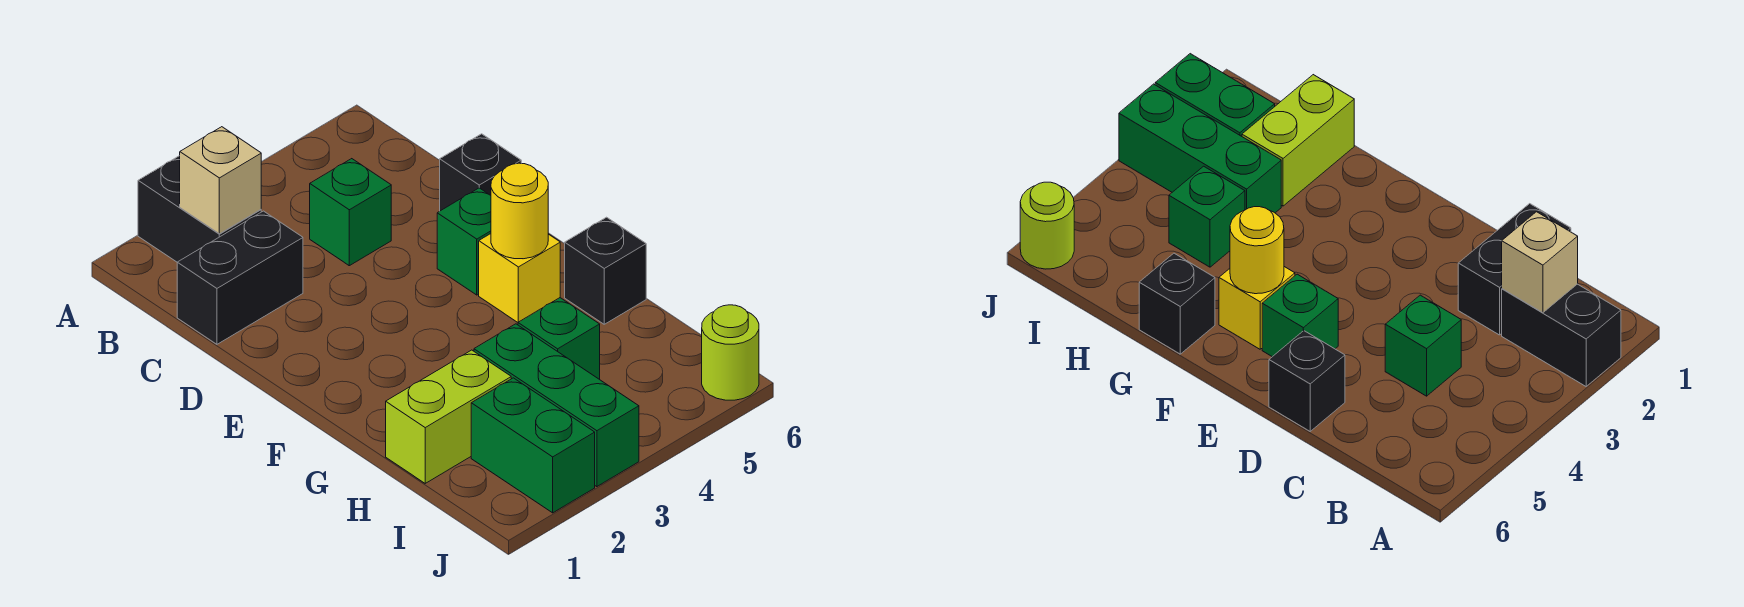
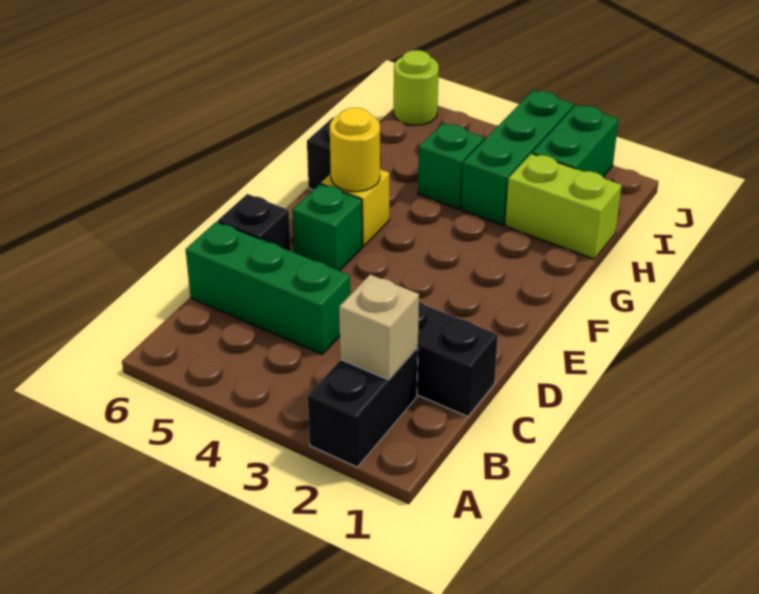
green 1x1 brick [310,159,391,266] -> green 1x3 brick [186,222,350,354]

